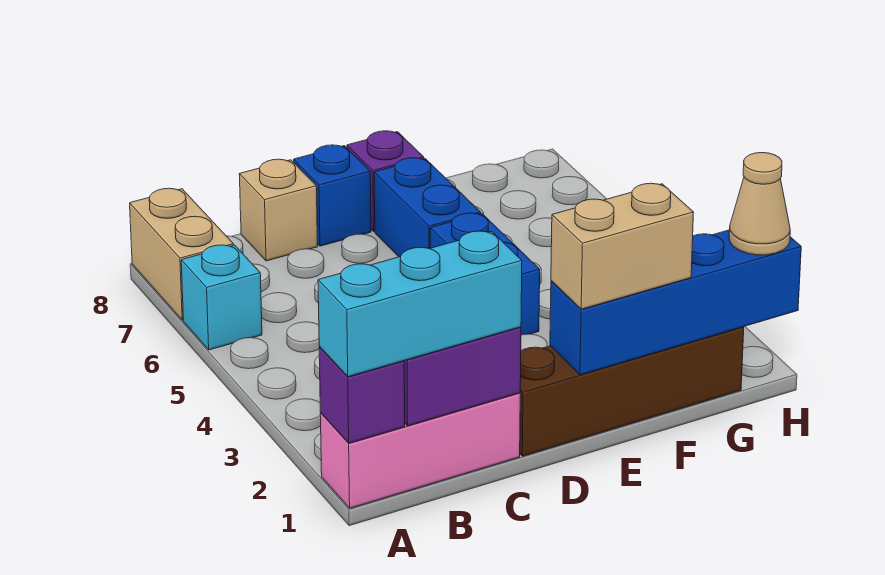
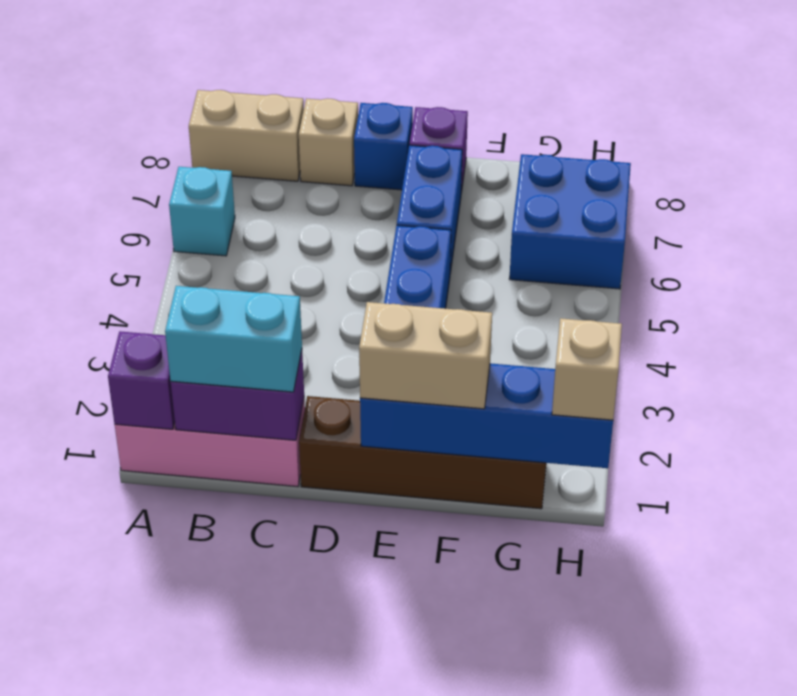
cyan 1x3 brick [318,231,522,377] -> cyan 1x2 brick [165,286,302,392]
tan 1x2 brick [130,188,233,320] -> tan 1x2 brick turned to [189,90,304,181]
none -> blue 2x2 brick [510,154,631,289]
tan 1x1 cone [729,153,790,255] -> tan 1x1 brick [552,318,622,420]

